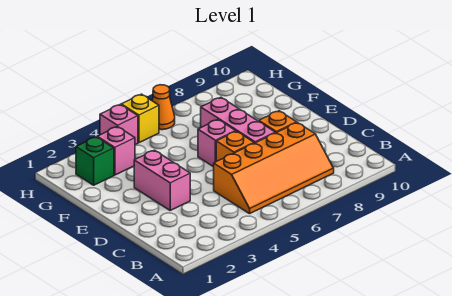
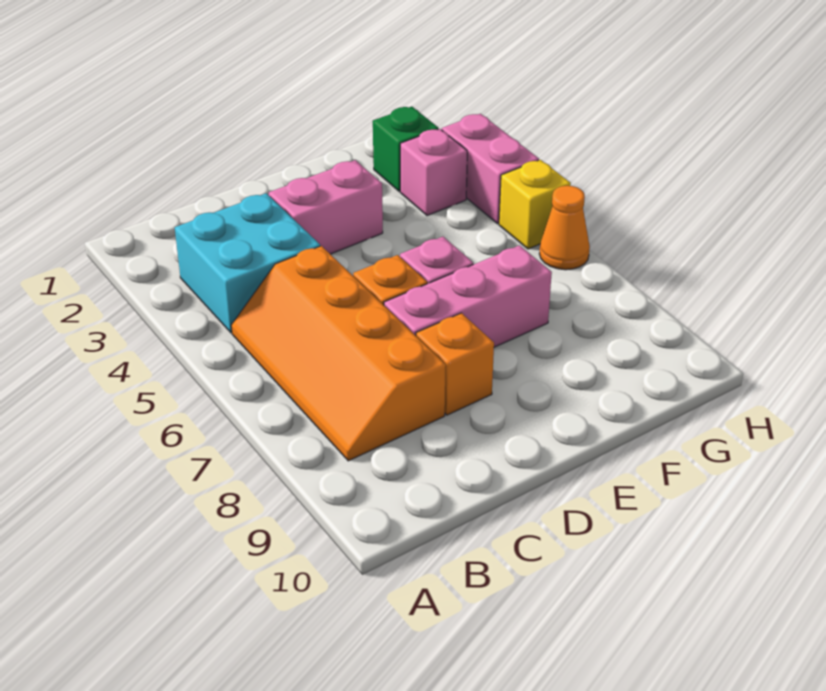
none -> cyan 2x2 brick [175,193,320,333]
pink 1x1 brick [100,105,138,145] -> pink 1x2 brick [442,114,539,224]

